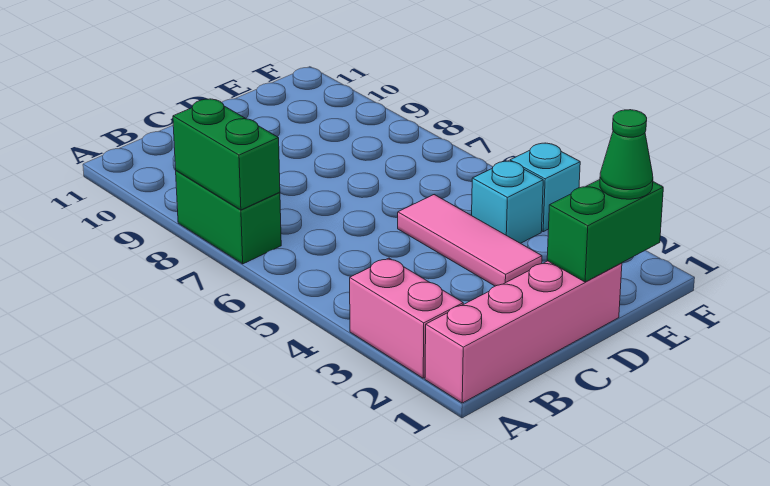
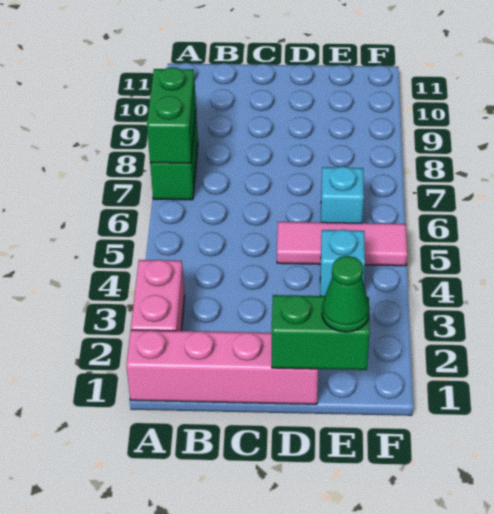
pink 1x3 tile [398,195,542,286] -> pink 1x3 tile turned to [277,222,407,266]
cyan 1x1 brick [510,143,580,232] -> cyan 1x1 brick moved to [321,166,364,223]

